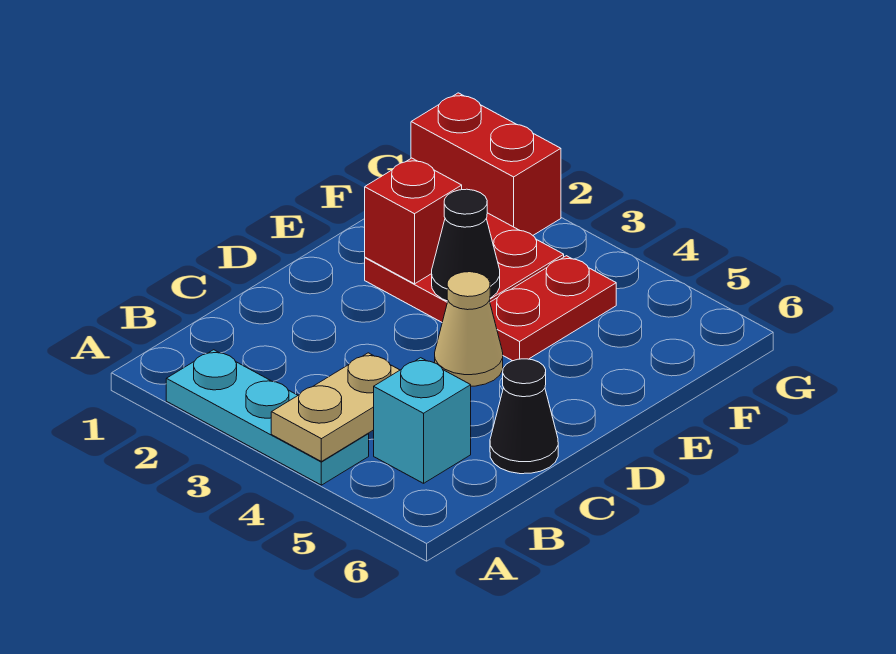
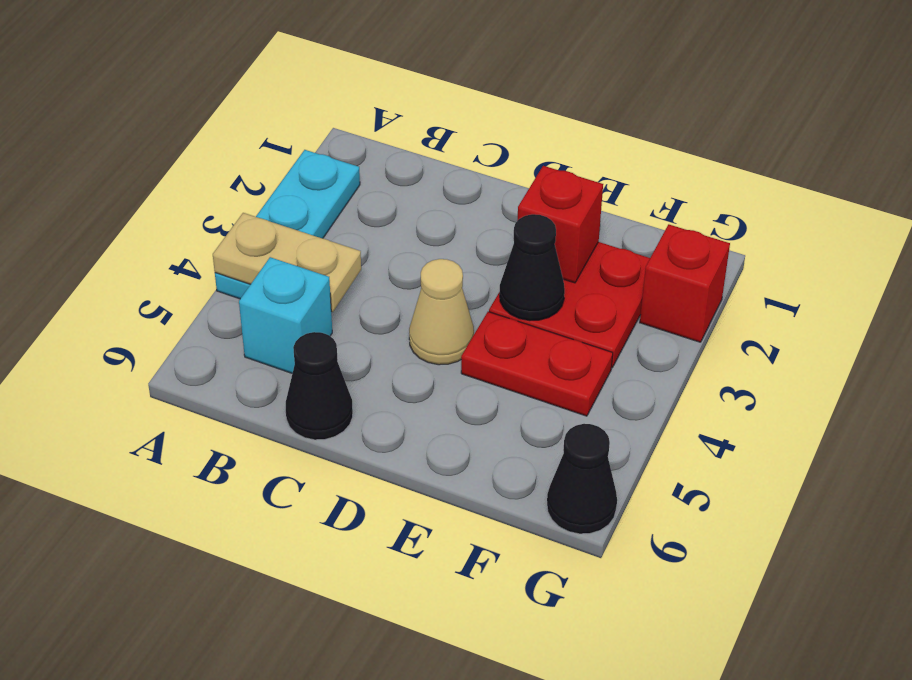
red 1x2 brick [411,93,561,235] -> red 1x1 brick [640,224,730,342]
none -> black 1x1 cone [547,424,617,534]

